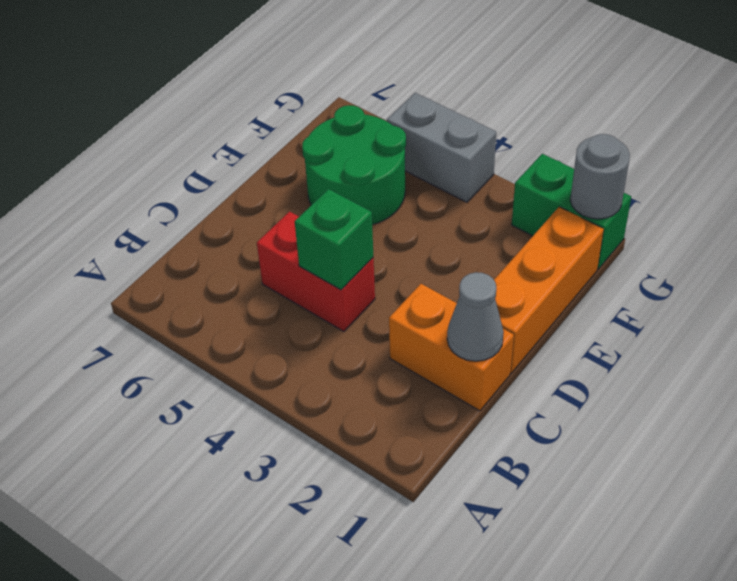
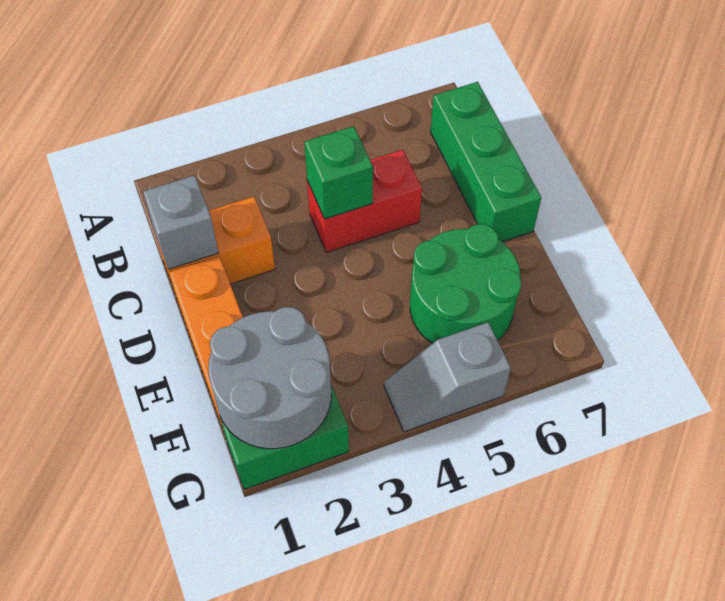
none -> green 1x3 brick [430,82,541,242]
grey 1x1 cone [447,272,504,361] -> grey 1x1 brick [143,175,218,270]
grey 1x1 round brick [570,134,630,219] -> grey 2x2 round brick [208,307,331,449]
grey 1x2 brick [387,93,496,202] -> grey 1x2 slope [384,322,511,432]

